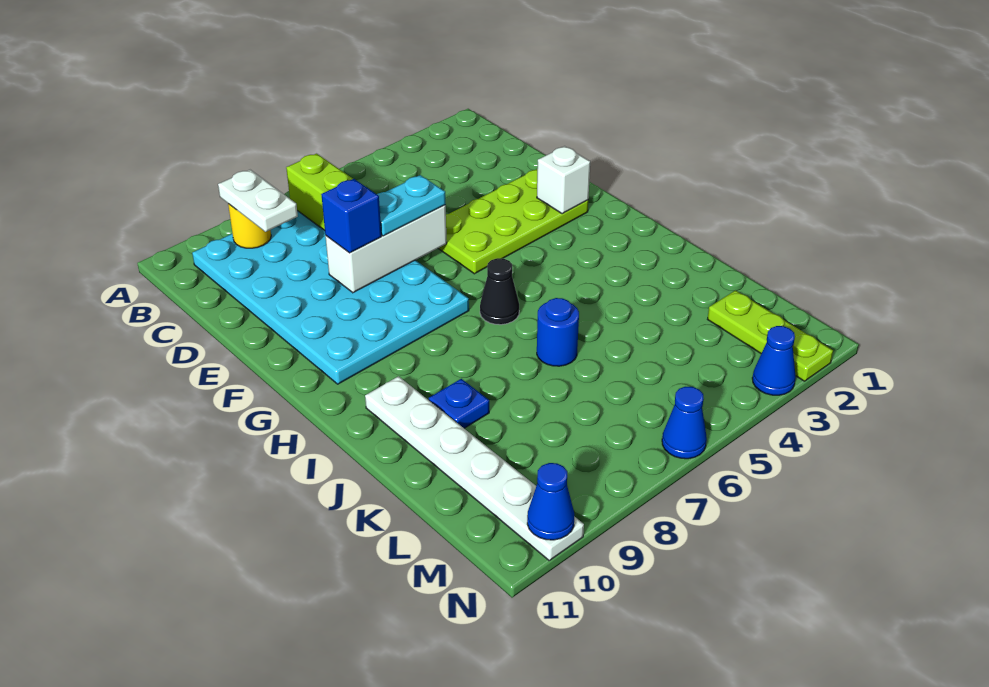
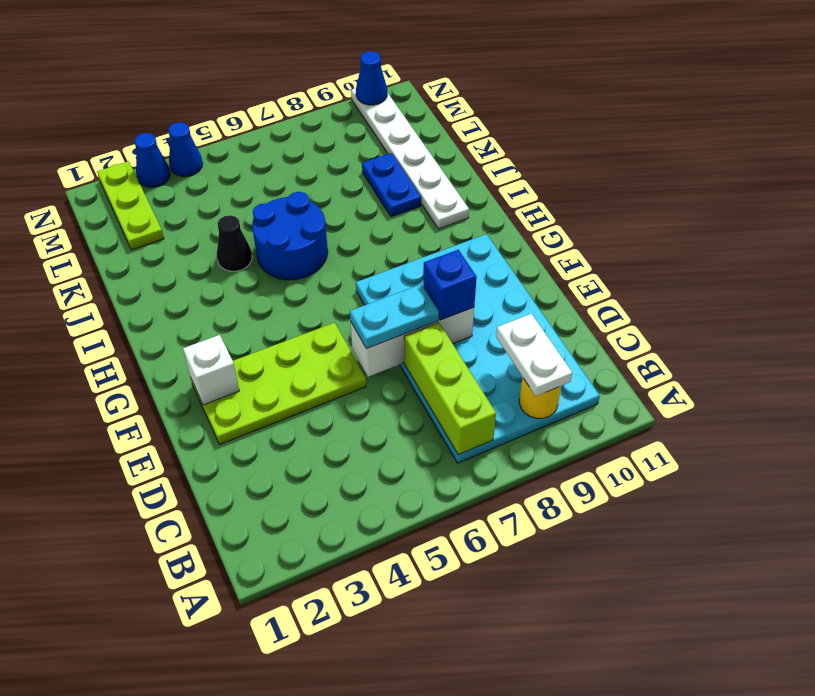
black 1x1 cone [480,258,519,325] -> black 1x1 cone moved to [217,215,252,271]
blue 1x1 round brick [537,298,579,366] -> blue 2x2 round brick [252,192,328,280]
blue 1x1 plate [429,379,489,428] -> blue 1x2 plate [362,153,421,217]
blue 1x1 cone [662,387,707,459] -> blue 1x1 cone moved to [168,122,203,177]

